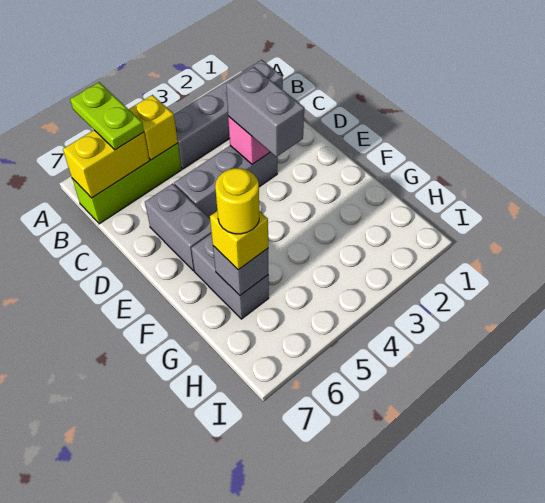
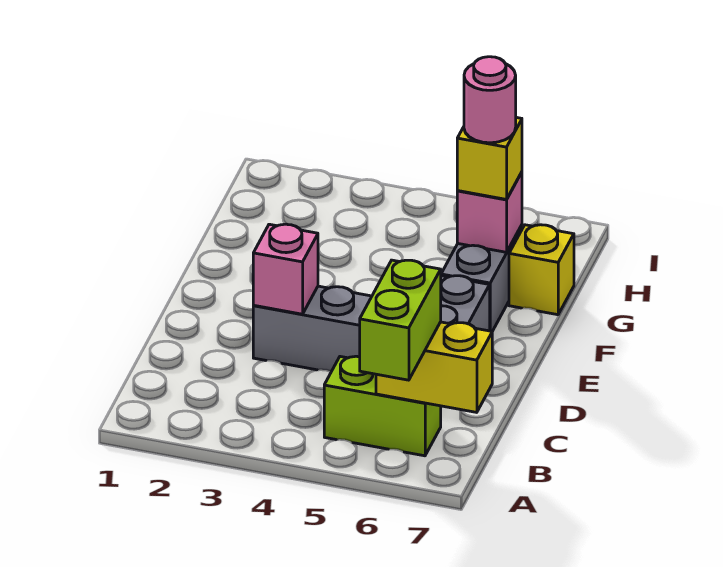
lime 1x2 plate [70,82,144,150] -> lime 1x2 brick [360,260,441,380]
grey 1x4 brick [174,60,283,169] -> none
lime 1x3 brick [72,143,182,224] -> lime 1x2 brick [324,356,441,456]
yellow 1x1 brick [129,95,178,160] -> yellow 1x1 brick moved to [509,225,574,315]
grey 1x2 brick [226,67,304,157] -> none
grey 1x1 brick [213,246,268,295] -> pink 1x1 brick [457,172,522,252]
yellow 1x1 round brick [215,168,259,234] -> pink 1x1 round brick [464,57,516,143]

